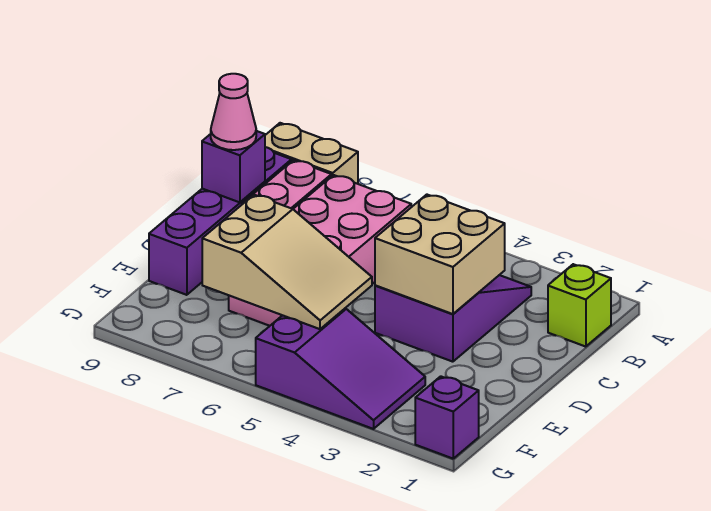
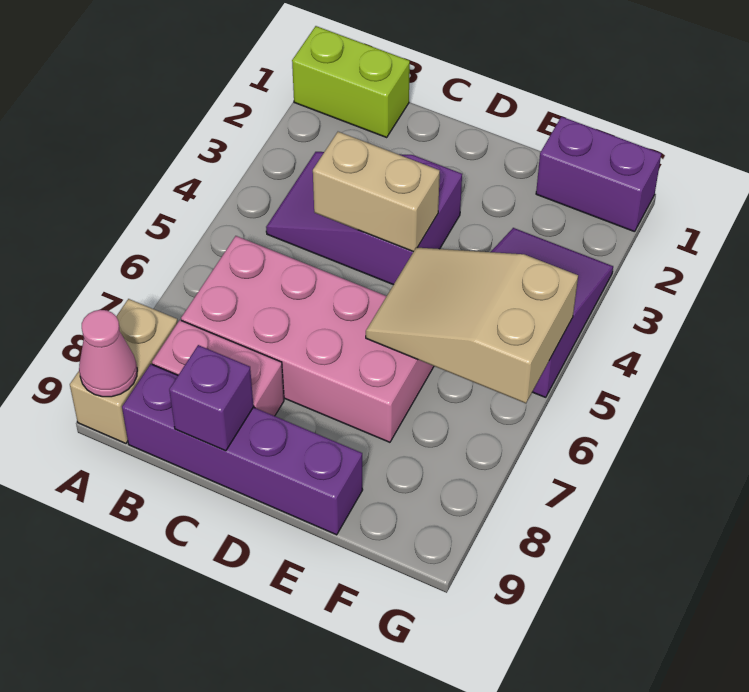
lime 1x1 brick [548,264,611,347] -> lime 1x2 brick [292,26,410,137]
tan 2x2 brick [375,195,505,314] -> tan 1x2 brick [313,132,440,252]
pink 1x1 cone [211,74,256,150] -> pink 1x1 cone moved to [79,310,137,397]
tan 2x3 slope [202,195,372,329] -> tan 2x3 slope turned to [366,247,578,403]
purple 1x1 brick [415,376,479,459] -> purple 1x2 brick [536,117,661,232]

